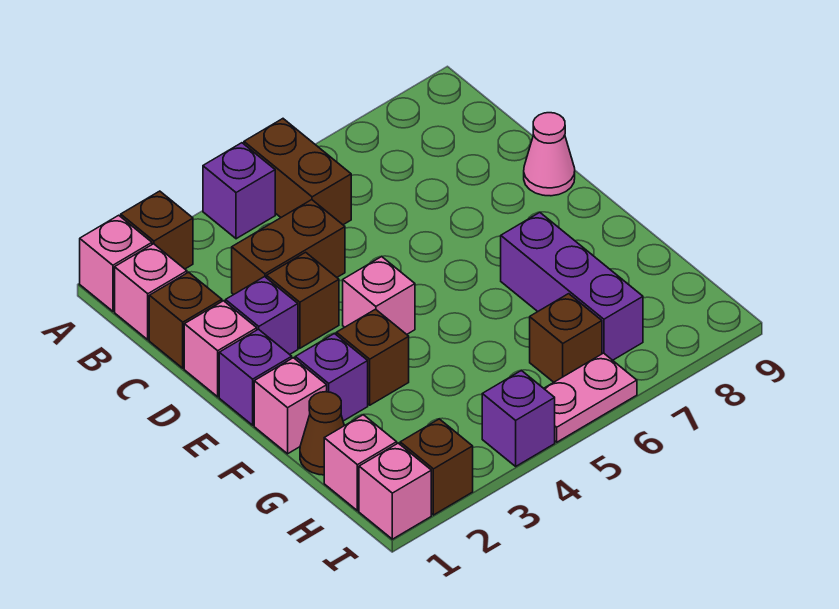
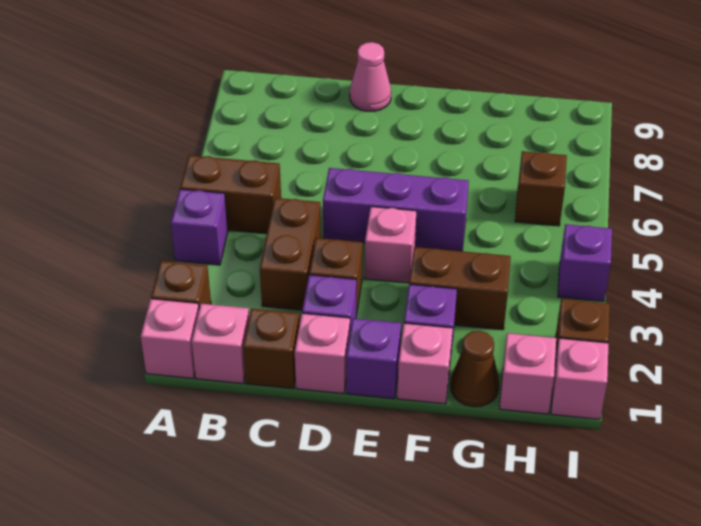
brown 1x1 brick [336,309,409,405] -> brown 1x2 brick [409,247,511,330]
purple 1x3 brick [501,212,643,360] -> purple 1x3 brick moved to [323,168,469,251]
pink 1x2 plate [544,353,637,442] -> none

